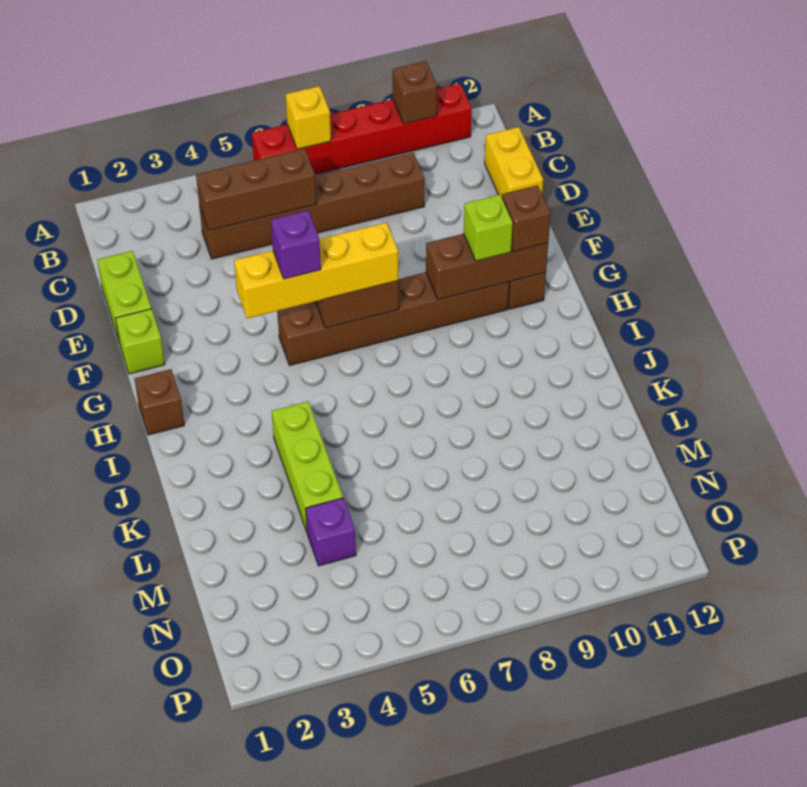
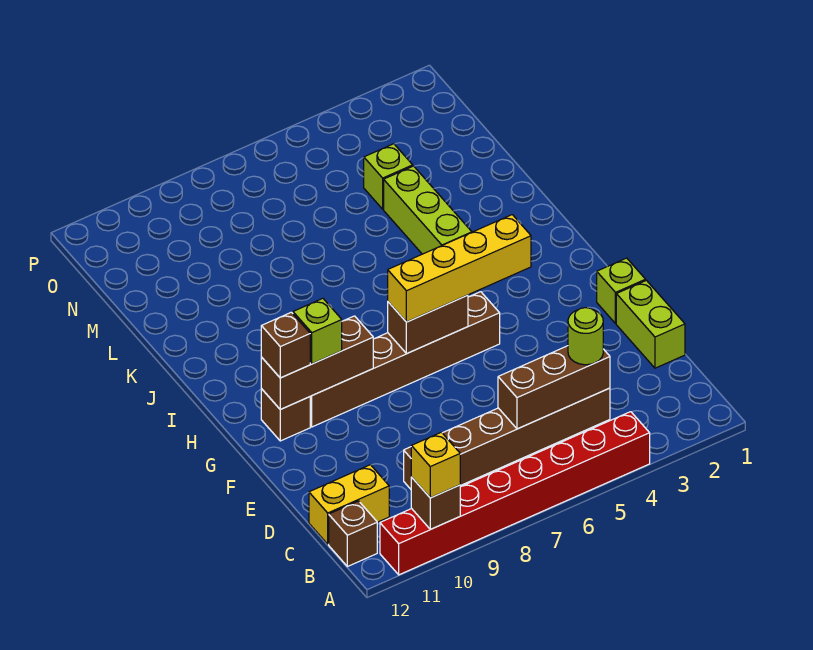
red 1x6 brick [252,83,472,174] -> red 1x8 brick [380,412,650,575]
yellow 1x1 brick [286,86,331,149] -> yellow 1x1 brick moved to [411,432,460,498]
none -> lime 1x1 round brick [568,308,603,365]
yellow 1x2 brick [485,127,543,197] -> yellow 1x2 brick turned to [309,465,389,544]
purple 1x1 brick [271,211,321,279] -> none
brown 1x1 brick [135,369,184,435] -> brown 1x1 brick moved to [329,501,377,567]
purple 1x1 brick [306,498,356,566] -> lime 1x1 brick [364,144,413,209]

